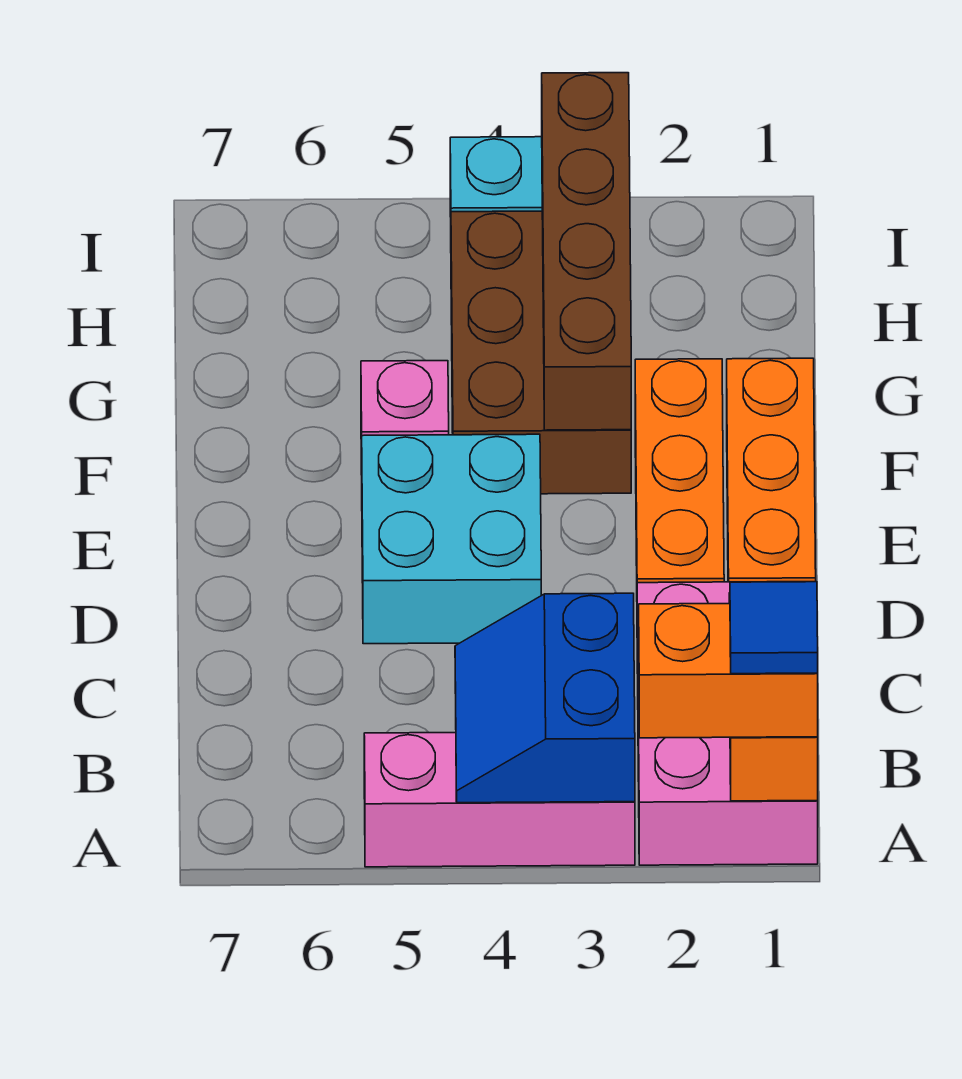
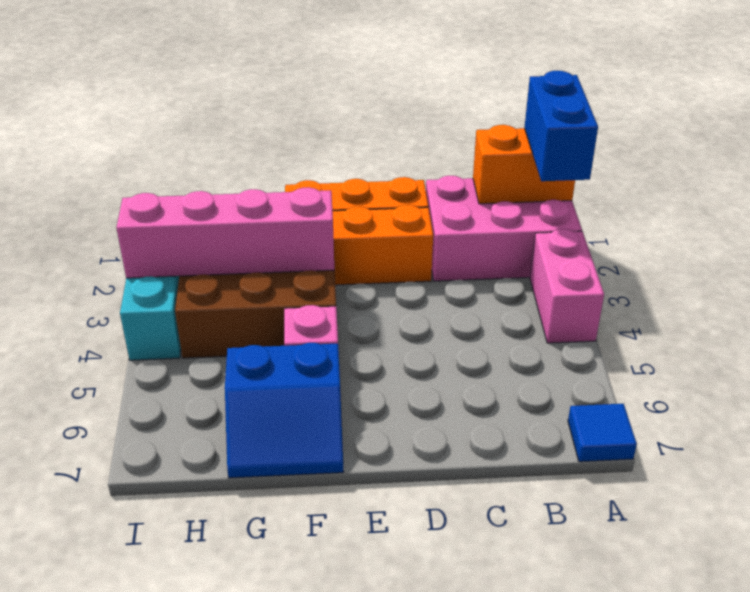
orange 1x2 brick [639,604,818,738] -> blue 1x2 brick [524,71,598,181]
blue 1x1 tile [730,582,818,674] -> blue 1x1 tile moved to [568,404,637,462]
pink 1x3 brick [364,733,635,867] -> pink 1x2 brick [530,229,604,343]
blue 2x2 slope [455,593,635,803] -> blue 2x2 slope moved to [225,343,344,478]
cyan 2x2 brick [362,434,541,644] -> none
brown 1x4 brick [542,73,631,430] -> pink 1x4 brick [116,187,334,278]

